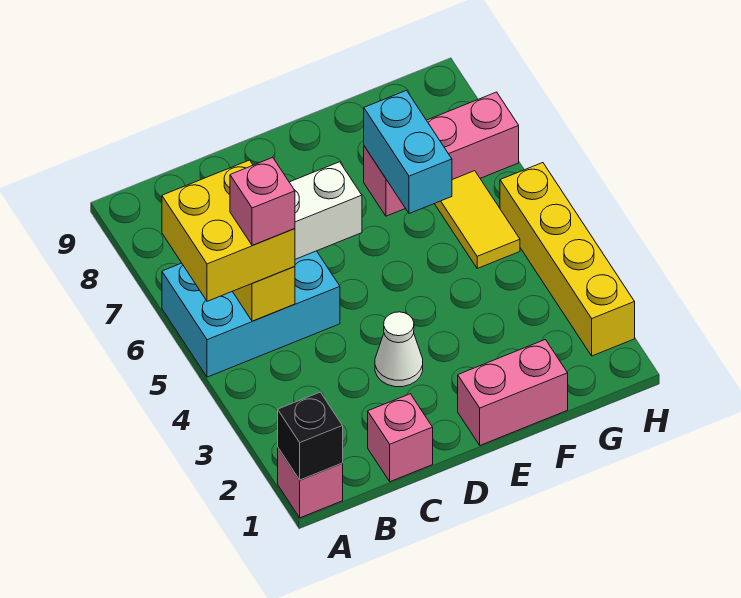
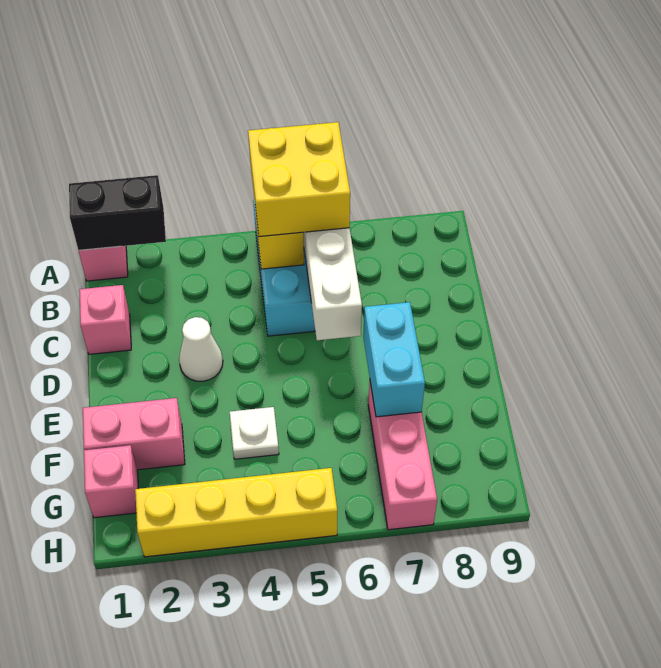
black 1x1 brick [278,392,343,480] -> black 1x2 brick [69,175,166,250]
pink 1x1 brick [230,158,295,246] -> pink 1x1 brick moved to [84,445,138,518]
pink 1x2 brick [458,340,568,445] -> pink 1x2 brick turned to [83,398,185,470]
none -> white 1x1 plate [230,407,279,459]
cyan 1x2 brick [364,91,452,214] -> cyan 1x2 brick turned to [363,302,425,417]
yellow 1x2 tile [435,171,520,268] -> none

